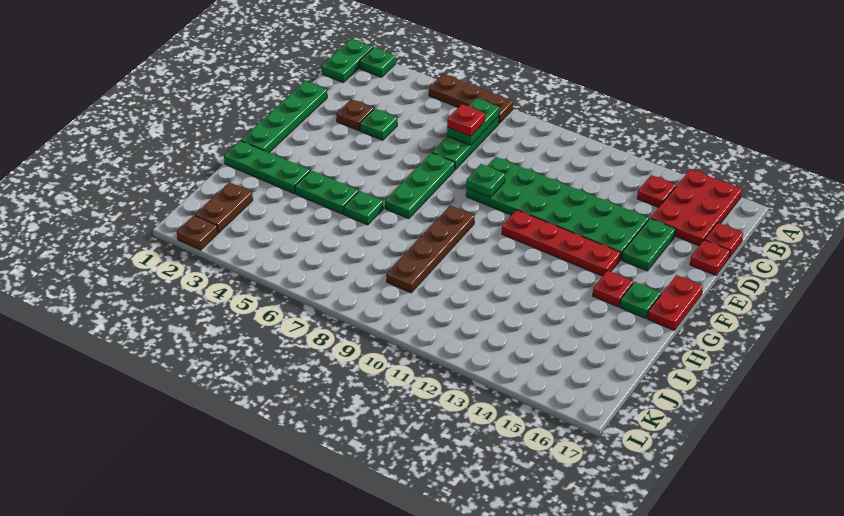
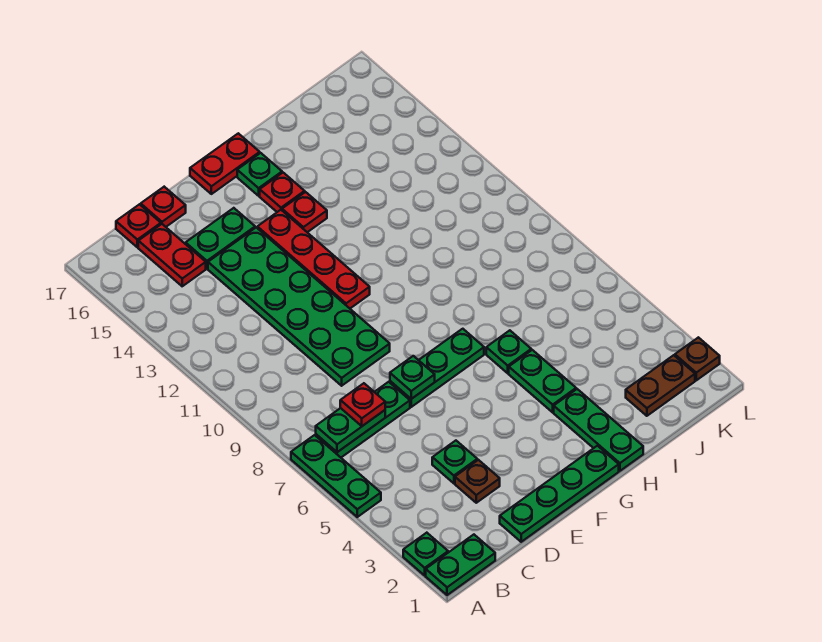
brown 1x3 plate [429,74,513,123] -> green 1x3 plate [291,435,381,517]
red 2x3 plate [651,169,742,246] -> red 1x2 plate [138,224,206,286]
red 1x1 plate [637,175,676,207] -> red 1x1 plate moved to [282,192,327,232]
green 1x1 plate [466,164,505,197] -> green 1x1 plate moved to [390,356,435,399]
brown 1x4 plate [386,205,474,293] -> none

